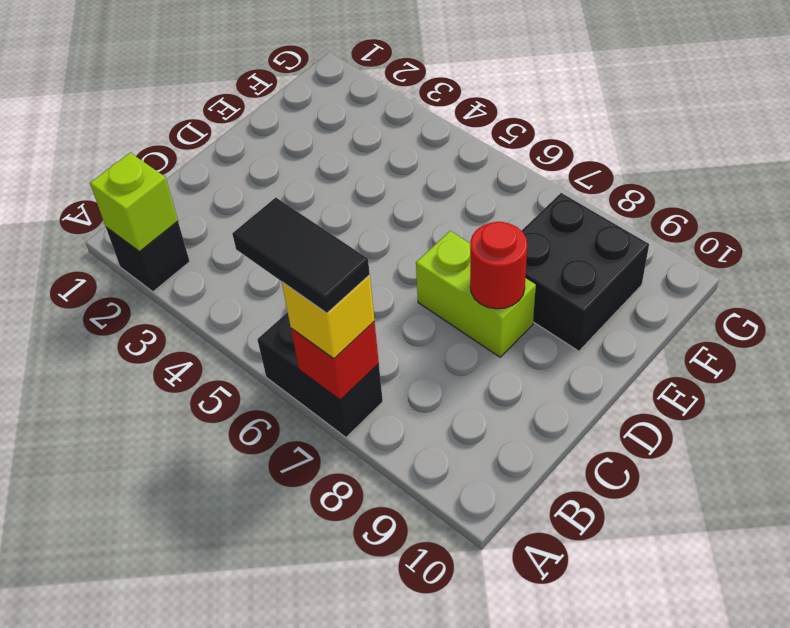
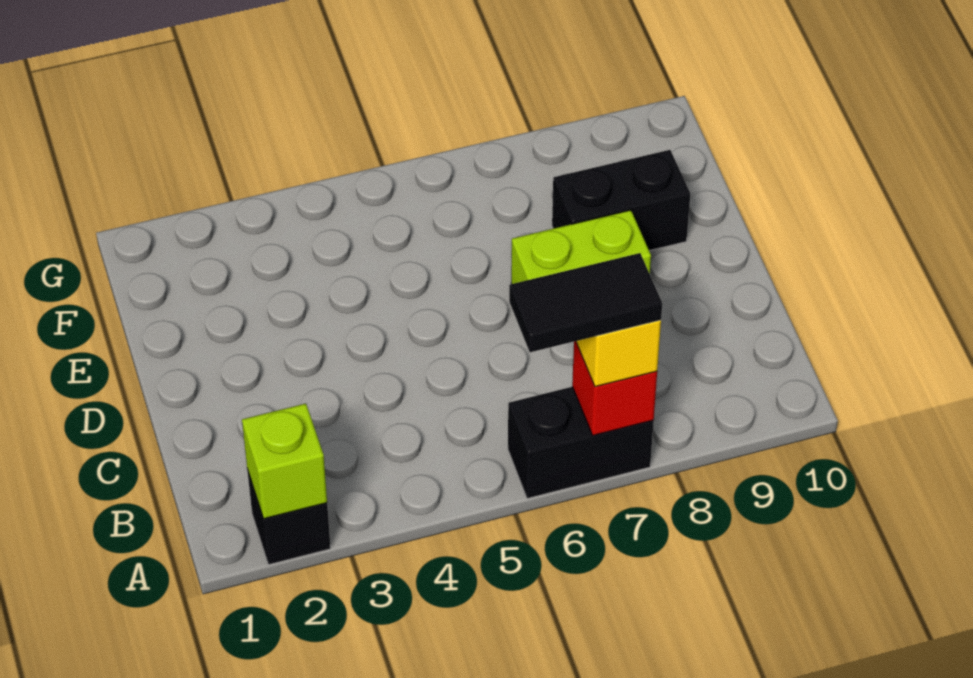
red 1x1 round brick [470,222,527,309] -> none
black 2x2 brick [522,193,649,351] -> black 1x2 brick [552,150,690,251]

